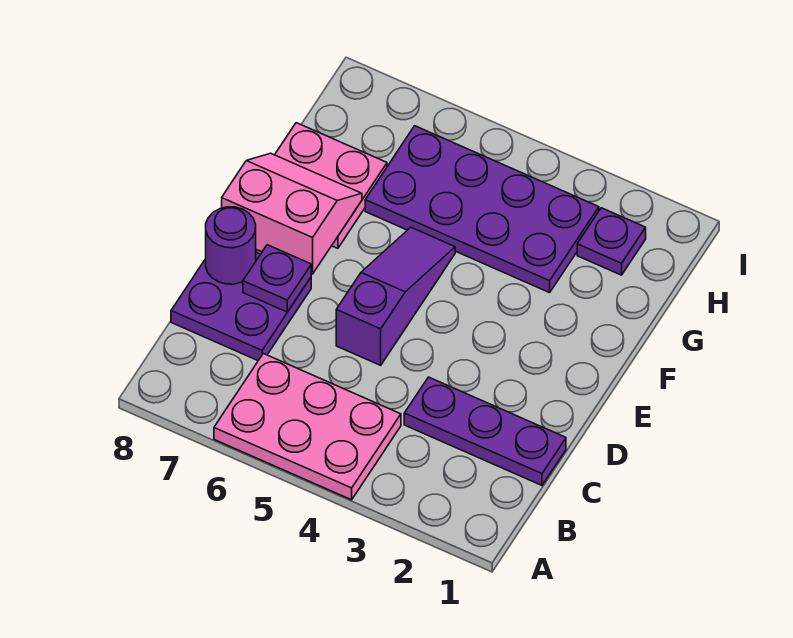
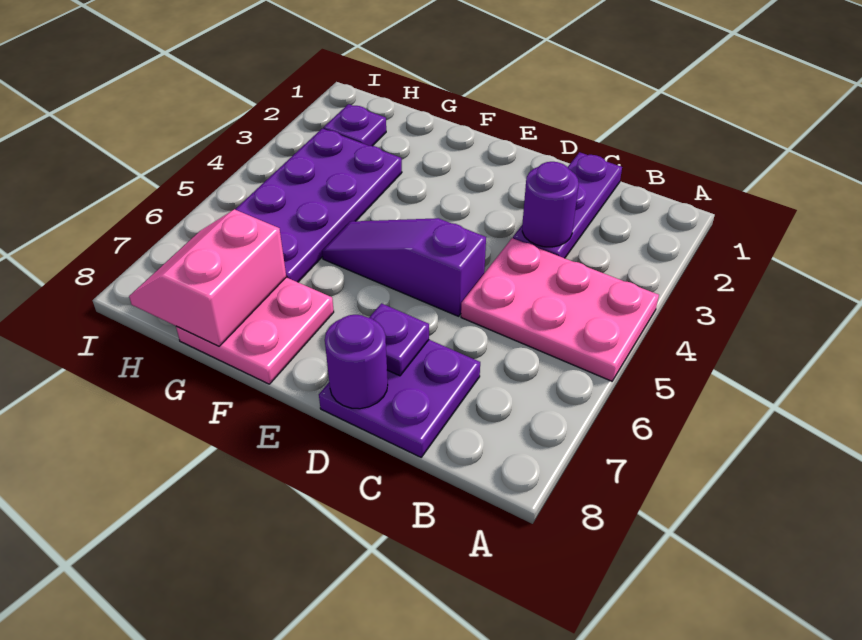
pink 2x3 plate [214,353,401,500] -> pink 2x3 plate turned to [461,238,659,381]
none -> purple 1x1 round brick [522,162,579,247]
pink 2x2 slope [222,153,362,274] -> pink 2x2 slope moved to [129,209,286,346]

